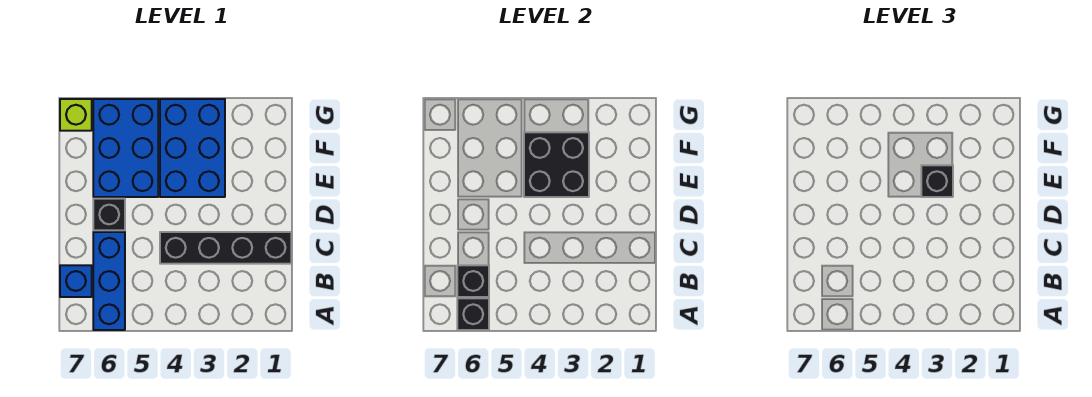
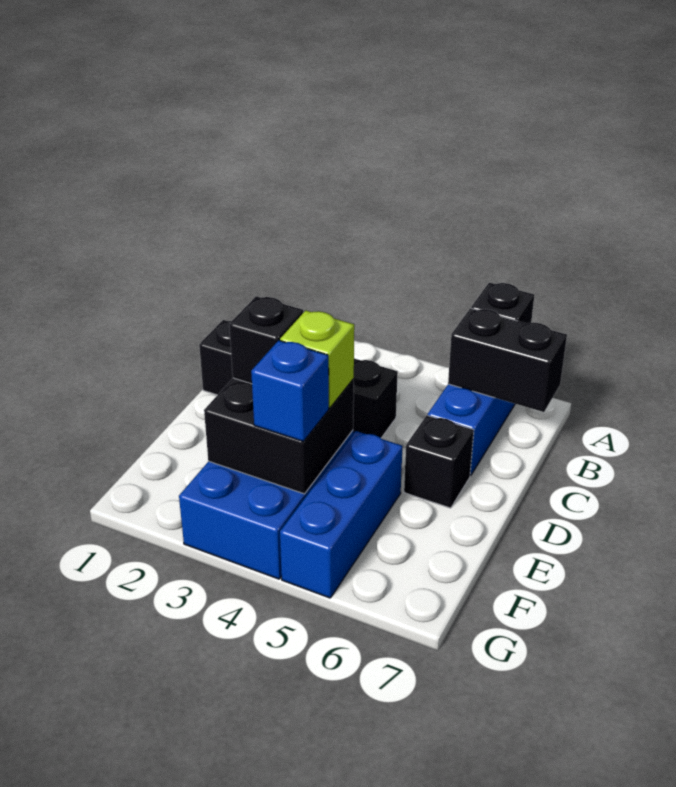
black 1x1 brick [457,265,489,297] -> black 1x2 brick [448,308,567,412]
blue 1x1 brick [60,265,92,297] -> blue 1x1 brick moved to [251,340,329,442]
blue 2x3 brick [93,99,158,197] -> blue 1x3 brick [280,431,403,598]
lime 1x1 brick [60,99,92,131] -> lime 1x1 brick moved to [280,310,354,408]

